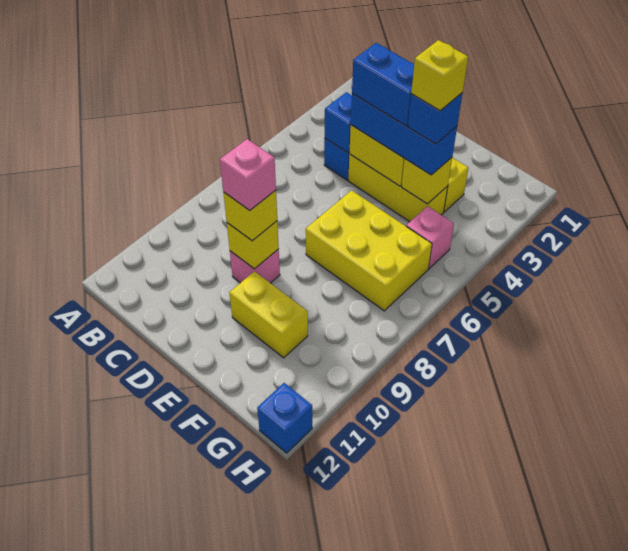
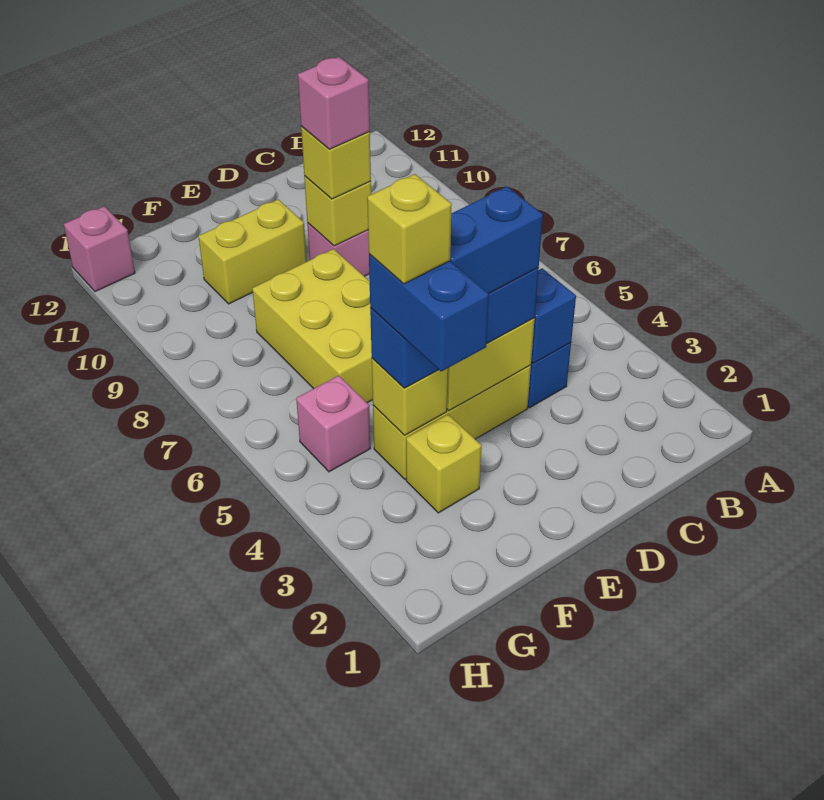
yellow 2x3 brick [306,190,432,311] -> yellow 2x3 brick turned to [252,249,373,403]
blue 1x1 brick [408,93,462,144] -> blue 1x2 brick [369,254,489,372]
blue 1x1 brick [257,383,312,453] -> pink 1x1 brick [64,206,135,292]

